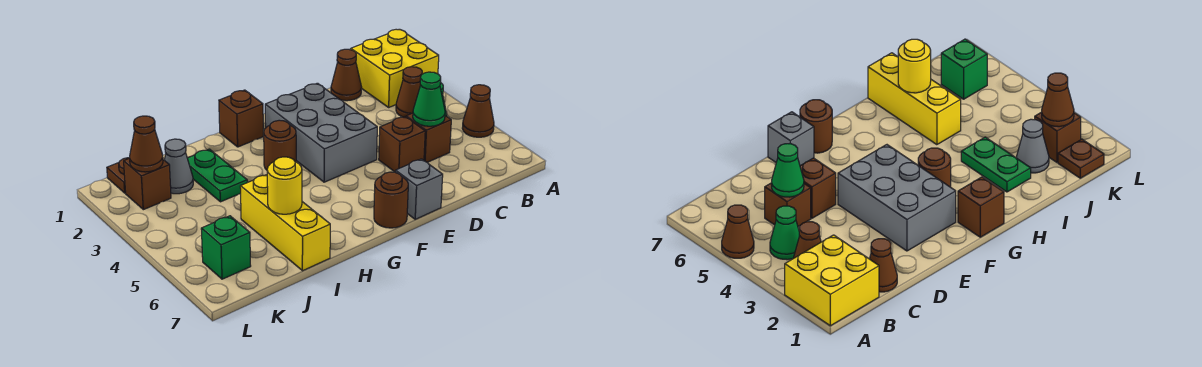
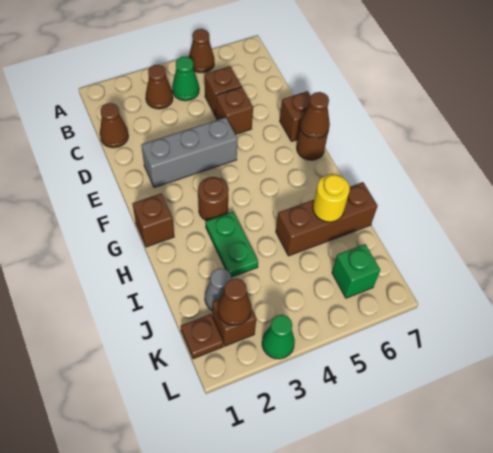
yellow 2x2 brick [351,29,439,107] -> none
green 1x1 cone [413,72,445,126] -> green 1x1 cone moved to [262,315,295,359]
grey 2x3 brick [265,83,377,182] -> grey 1x3 brick [141,117,238,188]
grey 1x1 brick [396,159,443,219] -> brown 1x1 brick [280,91,311,142]
none -> brown 1x1 cone [300,92,330,139]
green 1x2 plate [187,149,247,202] -> green 1x2 plate turned to [206,212,258,277]
yellow 1x3 brick [240,175,330,271] -> brown 1x3 brick [276,182,378,256]

